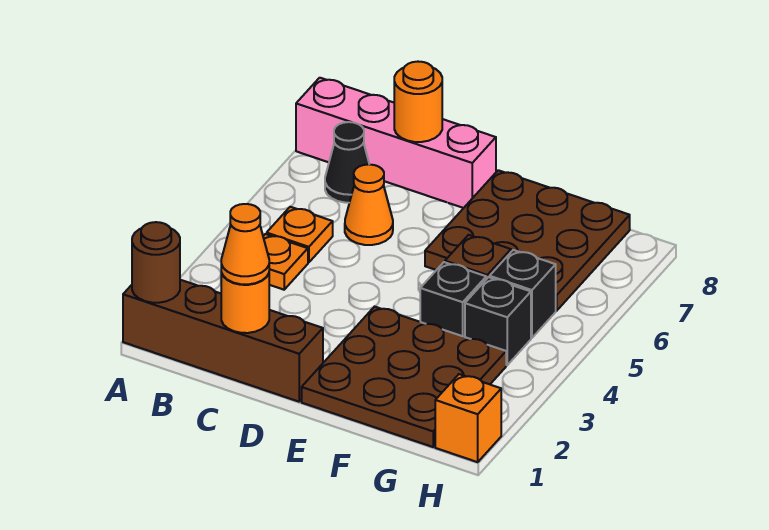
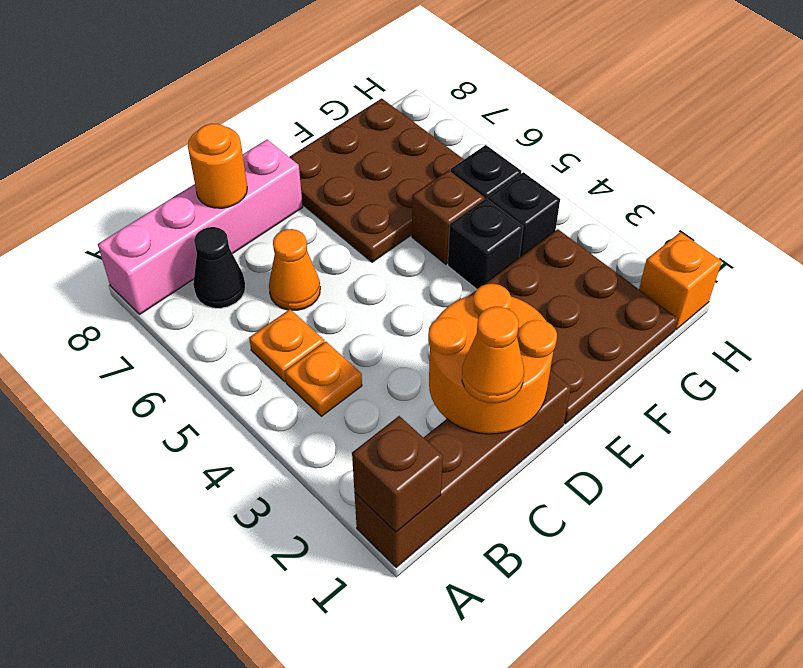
brown 1x1 round brick [132,222,180,303] -> brown 1x1 brick [352,416,443,532]
orange 1x1 round brick [221,273,269,333] -> orange 2x2 round brick [428,284,557,434]

